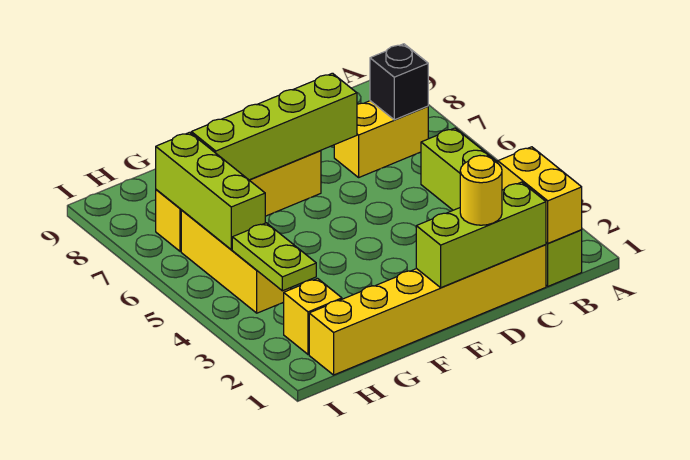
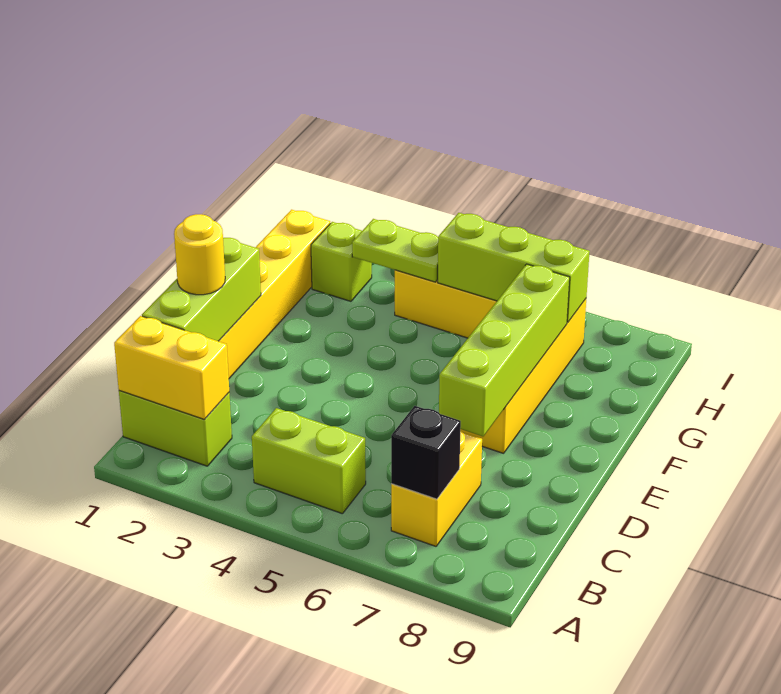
yellow 1x1 brick [284,278,342,354] -> lime 1x1 brick [311,222,372,301]

